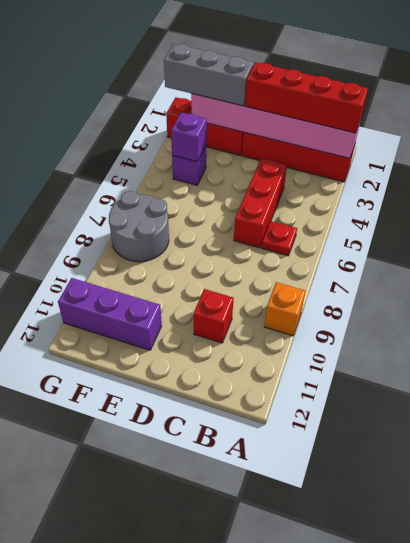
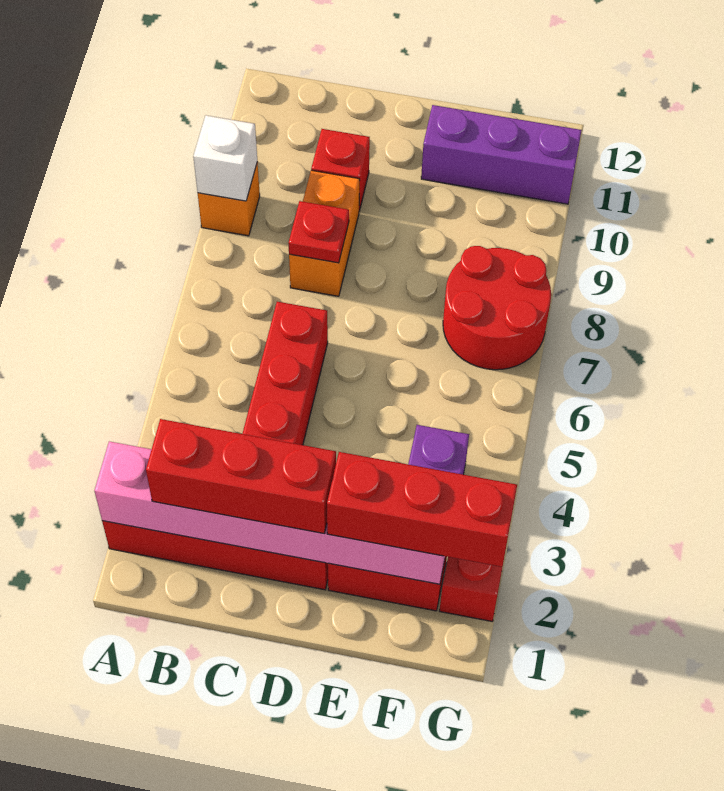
red 1x4 brick [245,62,368,133] -> red 1x3 brick [146,419,336,533]
none -> white 1x1 brick [193,115,257,201]
red 1x1 plate [262,221,297,256] -> red 1x1 plate moved to [288,201,349,263]
none -> orange 1x2 brick [289,170,360,296]
grey 1x3 brick [164,44,254,106] -> red 1x3 brick [327,452,517,567]
purple 1x1 brick [171,112,207,162] -> none
grey 2x2 round brick [109,191,169,262] -> red 2x2 round brick [443,246,551,370]

